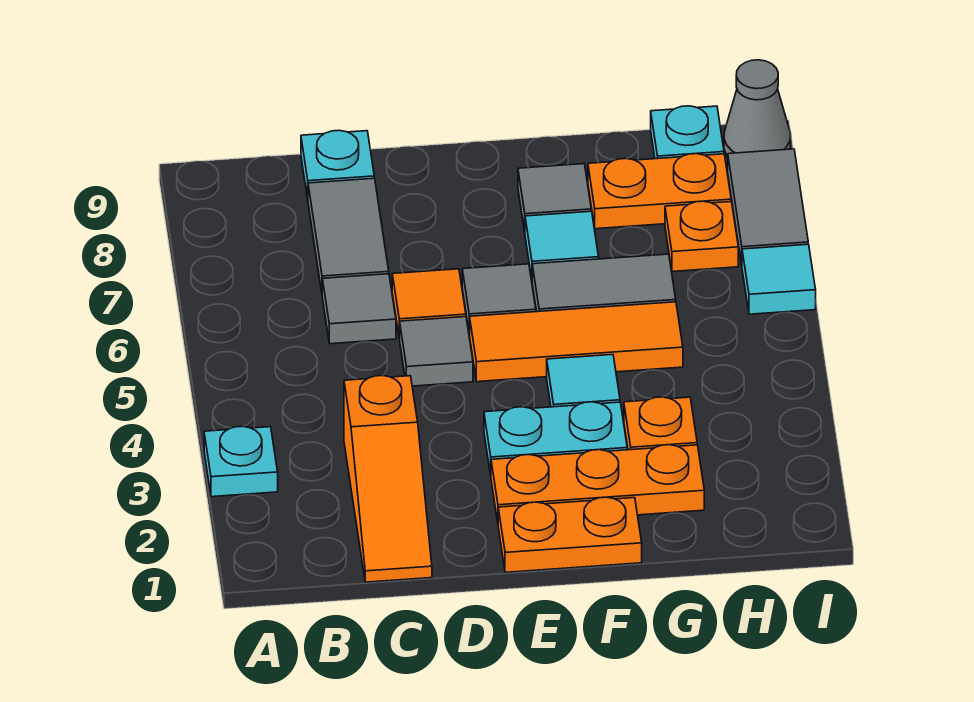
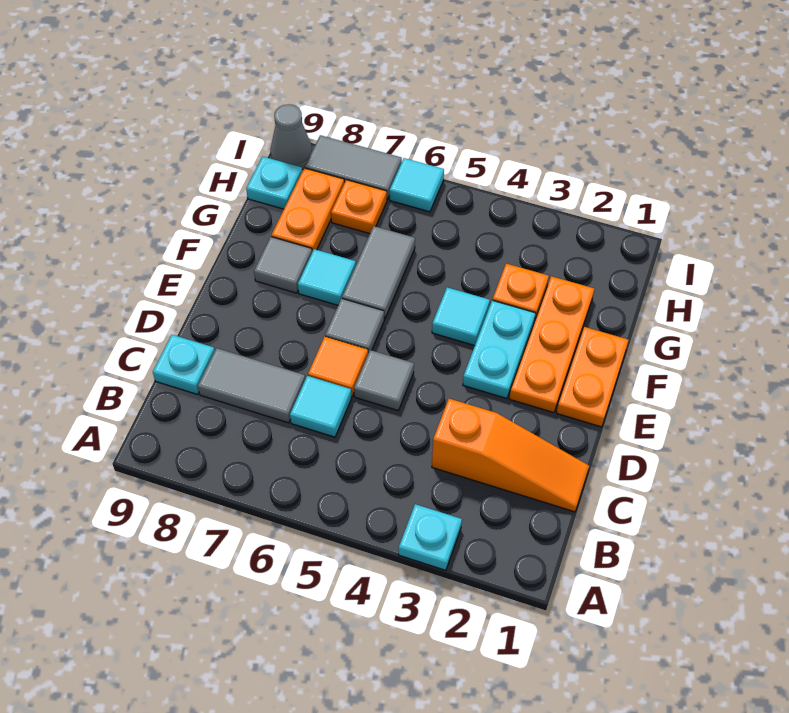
grey 1x1 tile [322,274,396,344] -> cyan 1x1 tile [290,376,352,437]
orange 1x3 tile [470,302,683,382] -> none

